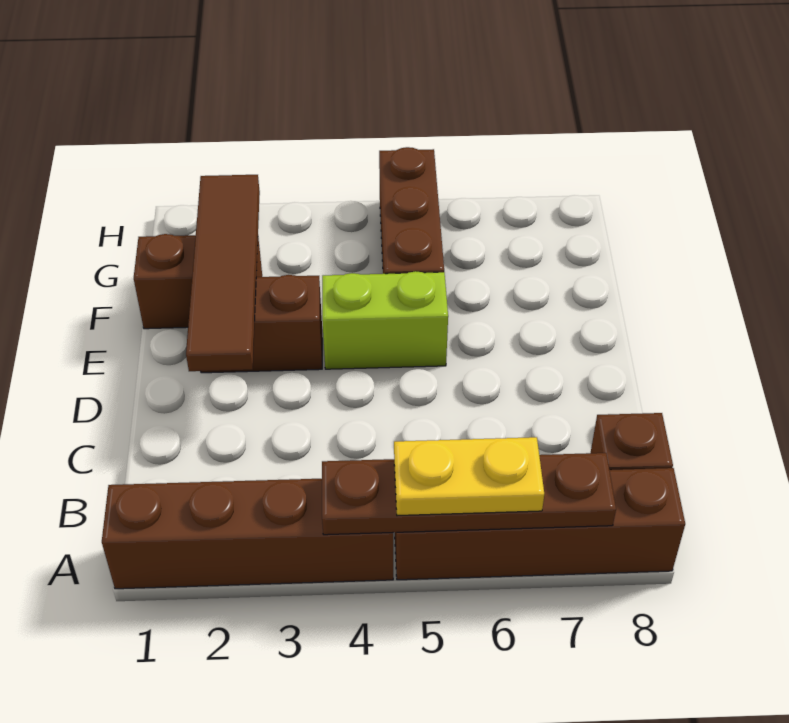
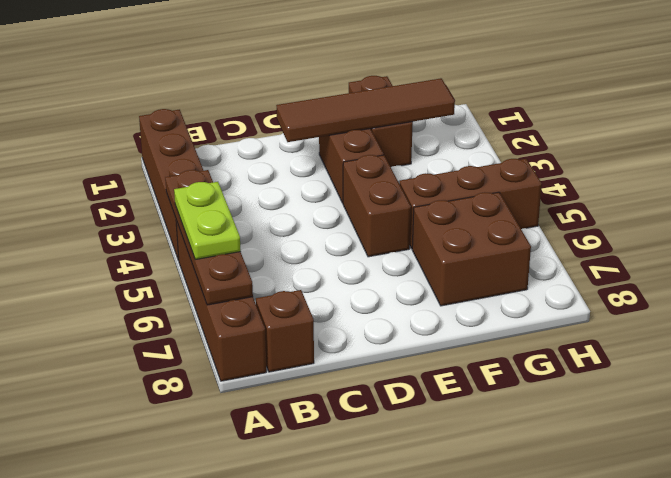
yellow 1x2 plate [394,437,544,516] -> lime 1x2 plate [174,182,241,259]
lime 1x2 brick [322,271,448,369] -> brown 1x2 brick [343,155,411,257]
none -> brown 2x2 brick [412,192,531,306]

